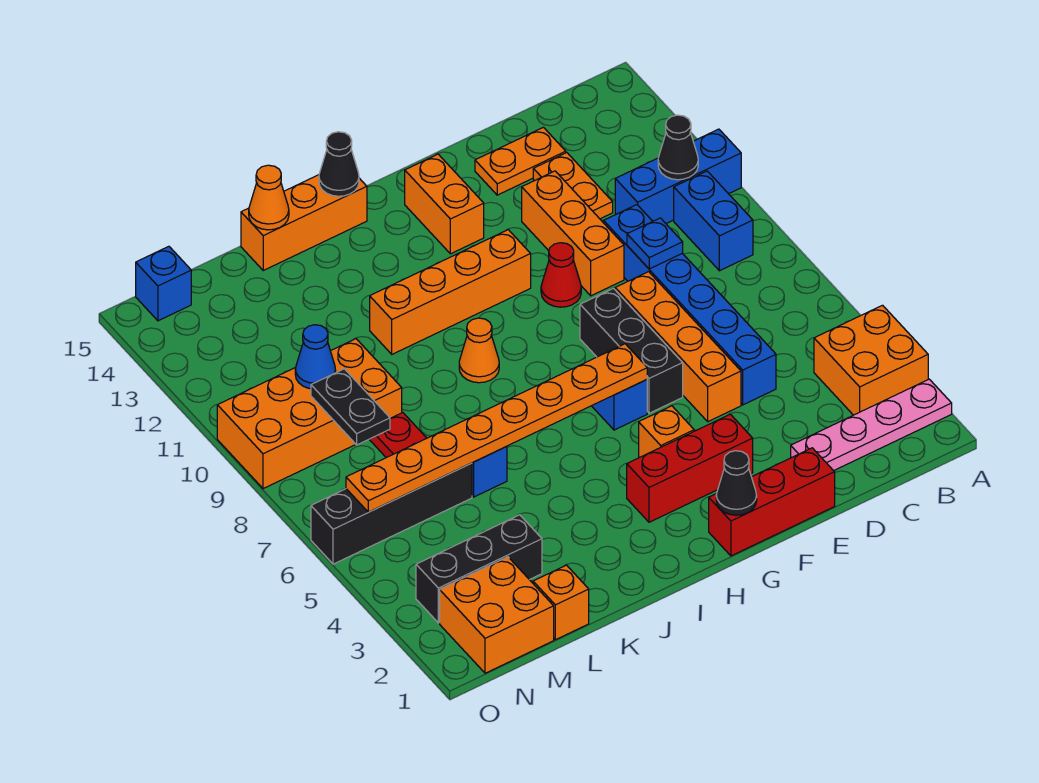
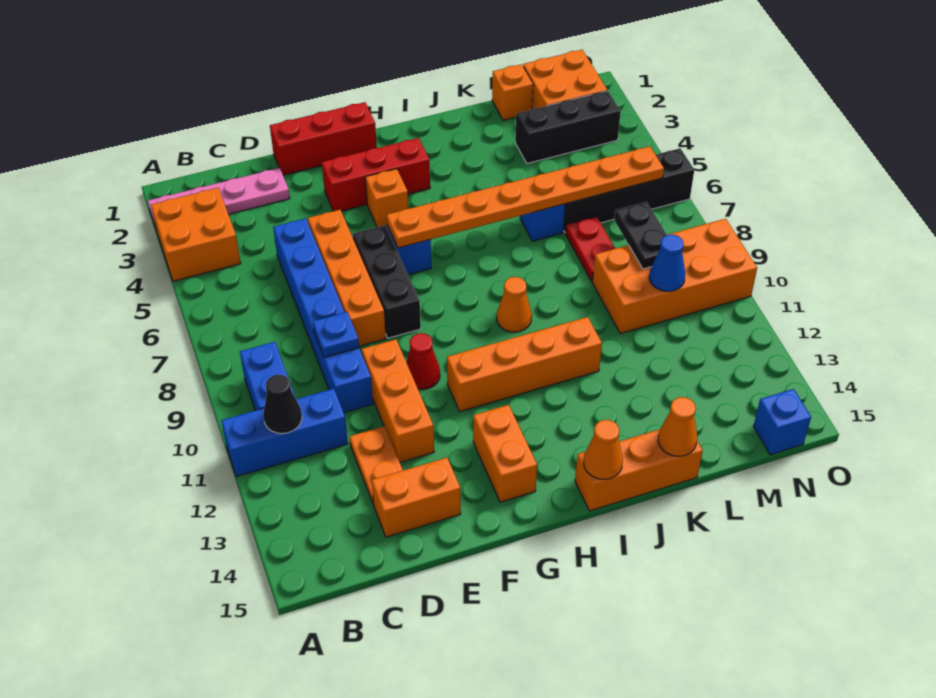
orange 1x2 plate [475,127,566,195] -> orange 1x2 brick [372,458,461,537]
black 1x1 cone [716,451,757,515] -> none
black 1x1 cone [319,132,359,196] -> orange 1x1 cone [584,420,623,479]

